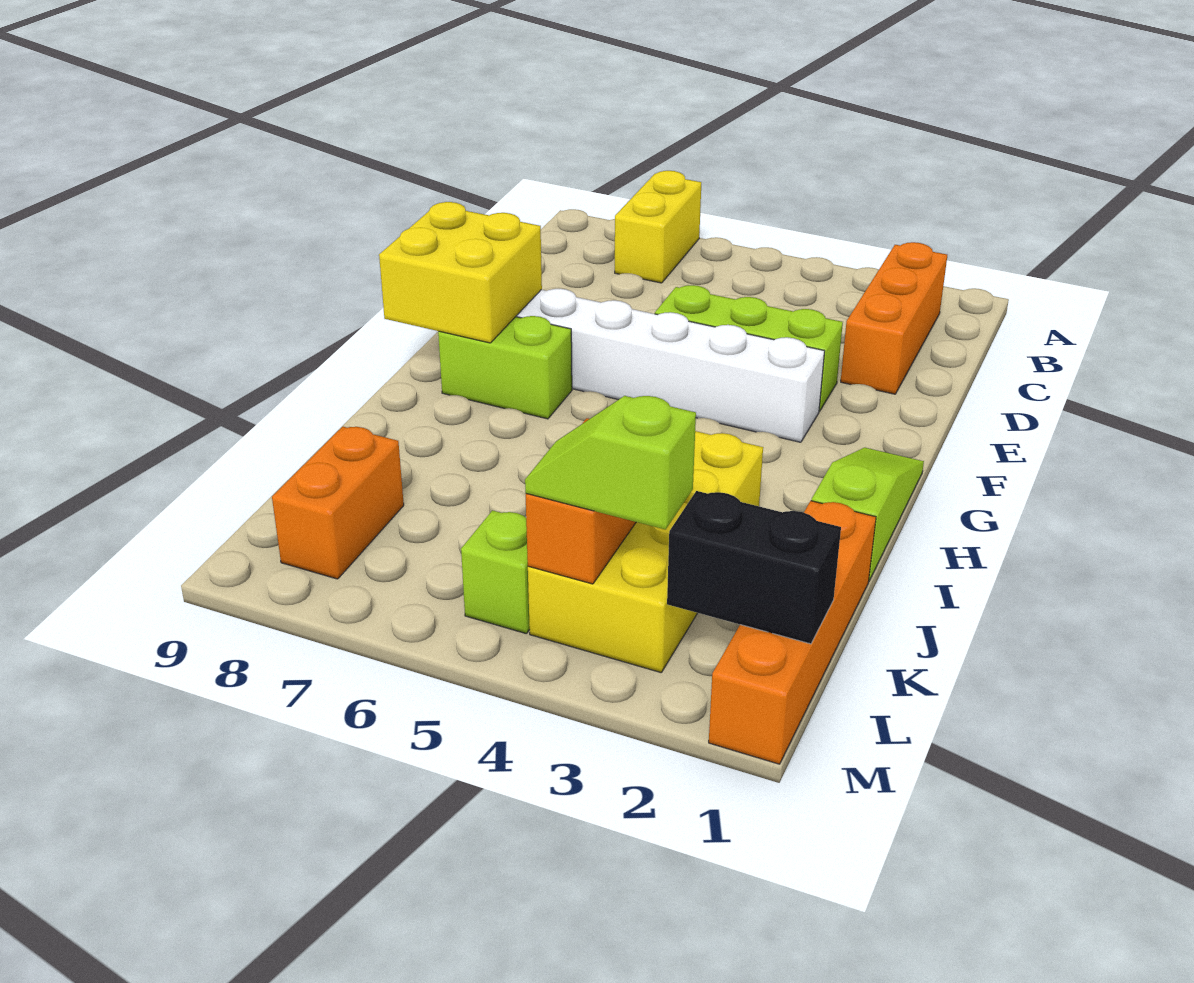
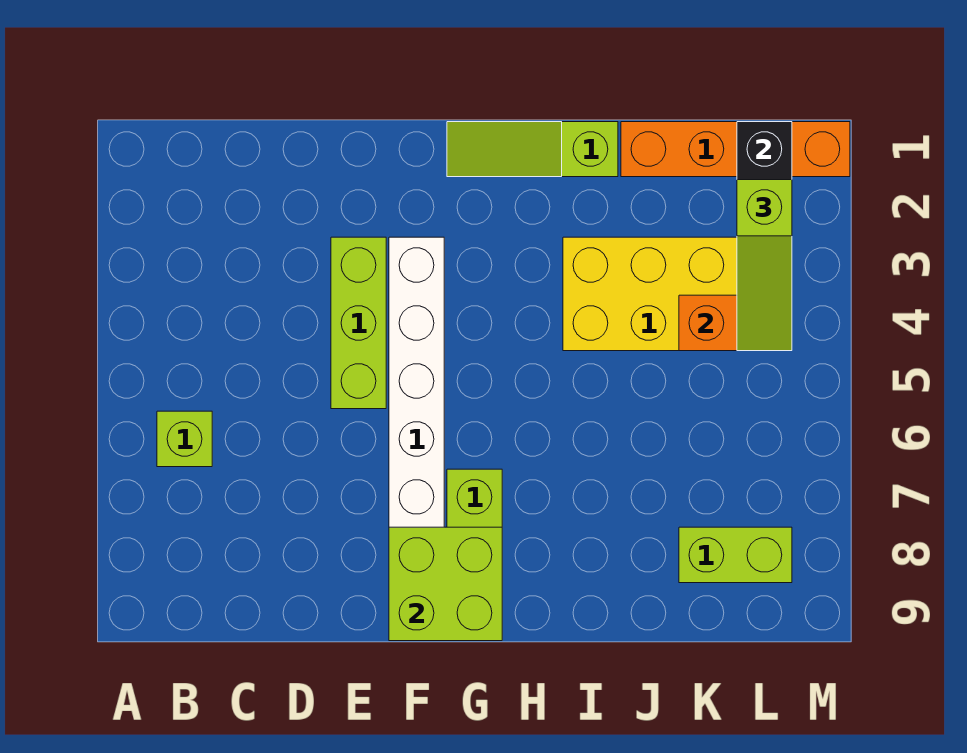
yellow 1x2 brick [615,171,701,283] -> none
orange 1x3 brick [841,242,947,394] -> none
yellow 2x2 brick [379,202,542,343] -> lime 2x2 brick [389,527,502,641]
orange 1x2 brick [272,427,404,579] -> lime 1x2 brick [679,527,792,583]
lime 1x2 slope [525,396,696,529] -> lime 1x3 slope [737,180,792,351]
lime 1x1 brick [461,510,530,634] -> lime 1x1 brick moved to [157,411,212,467]

